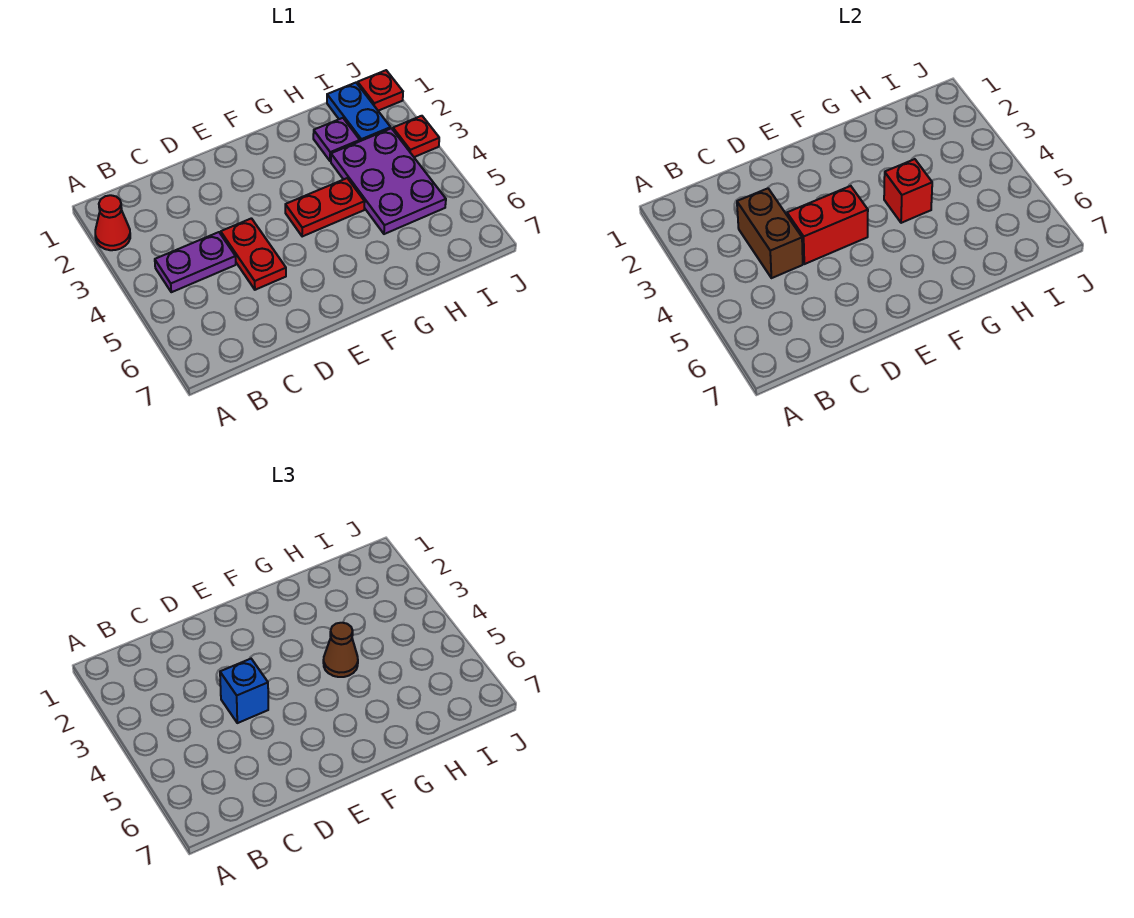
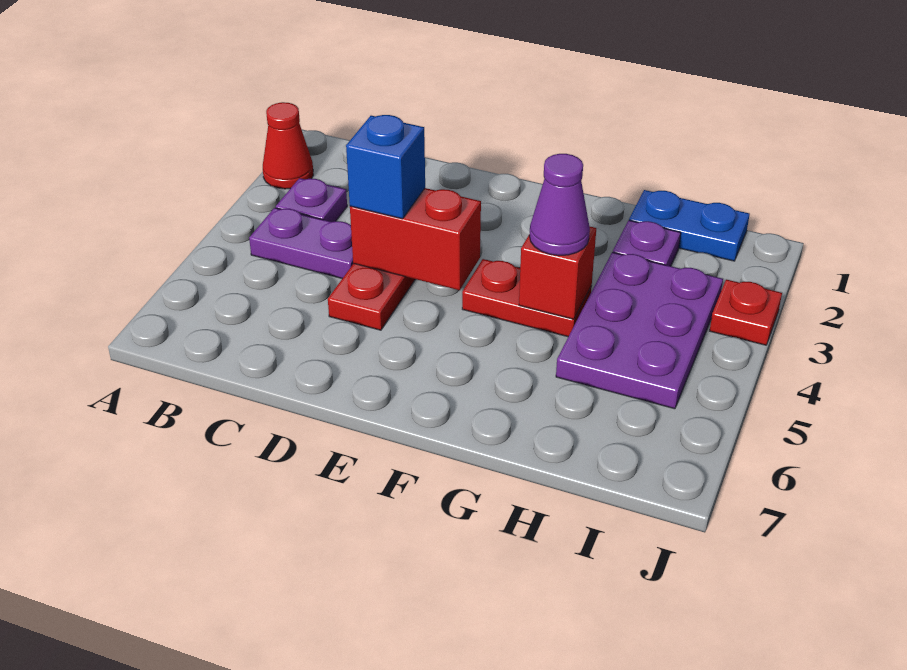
none -> purple 1x1 plate [276,178,347,222]
brown 1x2 brick [737,188,803,278] -> none
brown 1x1 cone [323,623,358,677] -> purple 1x1 cone [529,154,590,256]
blue 1x2 plate [327,83,391,141] -> blue 1x2 plate turned to [629,190,750,261]
red 1x1 plate [358,70,403,111] -> none

